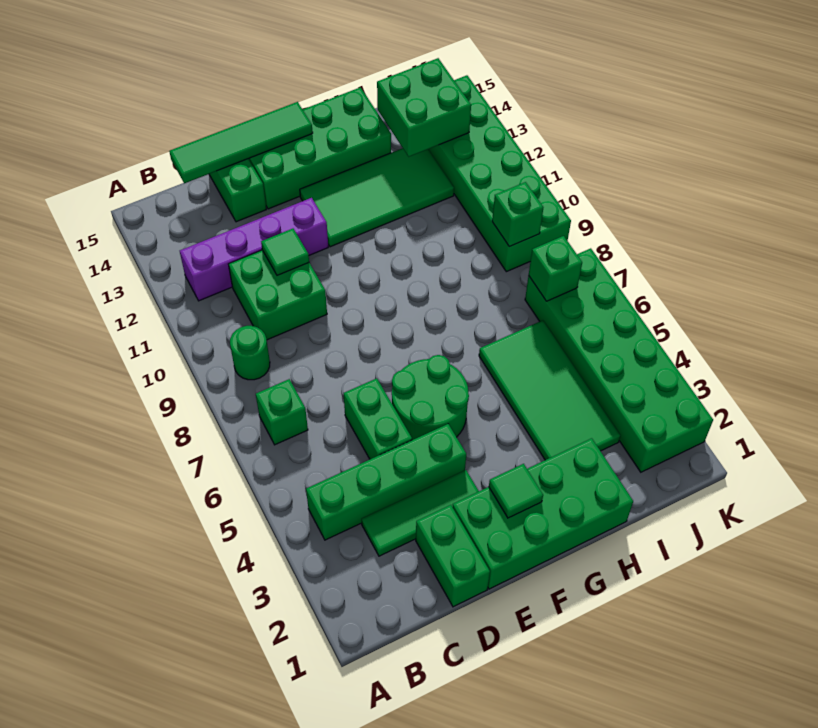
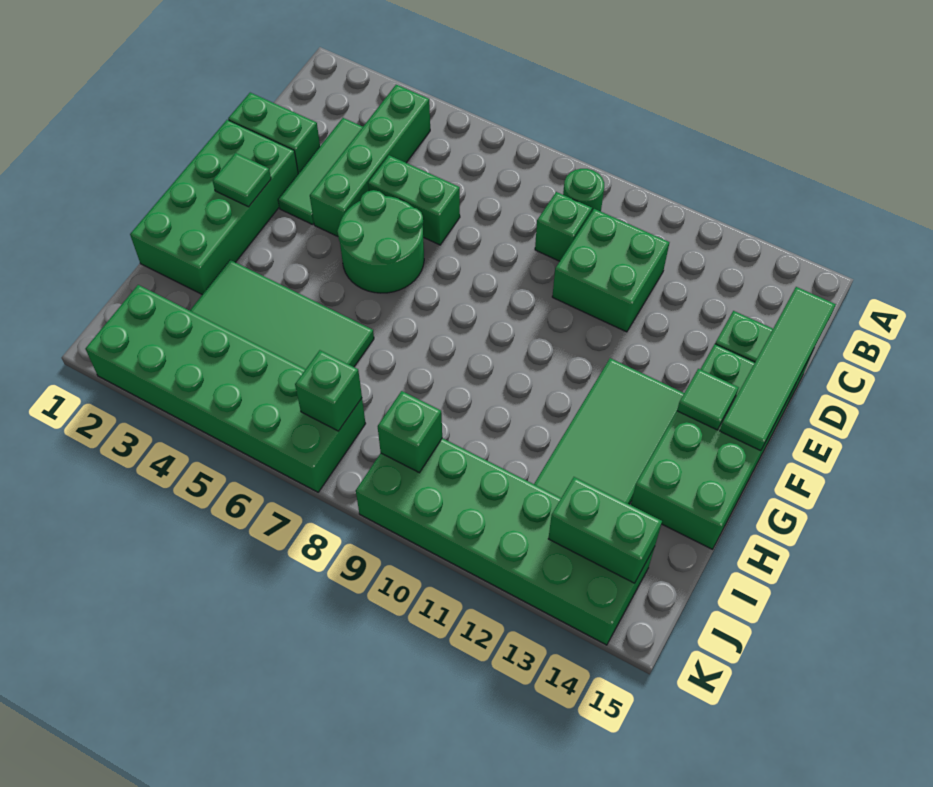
green 1x1 brick [256,379,308,445] -> green 1x1 brick moved to [535,192,592,261]
purple 1x4 brick [180,198,328,301] -> none
green 1x1 tile [261,229,309,275] -> green 1x1 tile moved to [677,369,739,430]
green 2x2 brick [377,58,471,157] -> green 1x2 brick [548,477,662,583]

